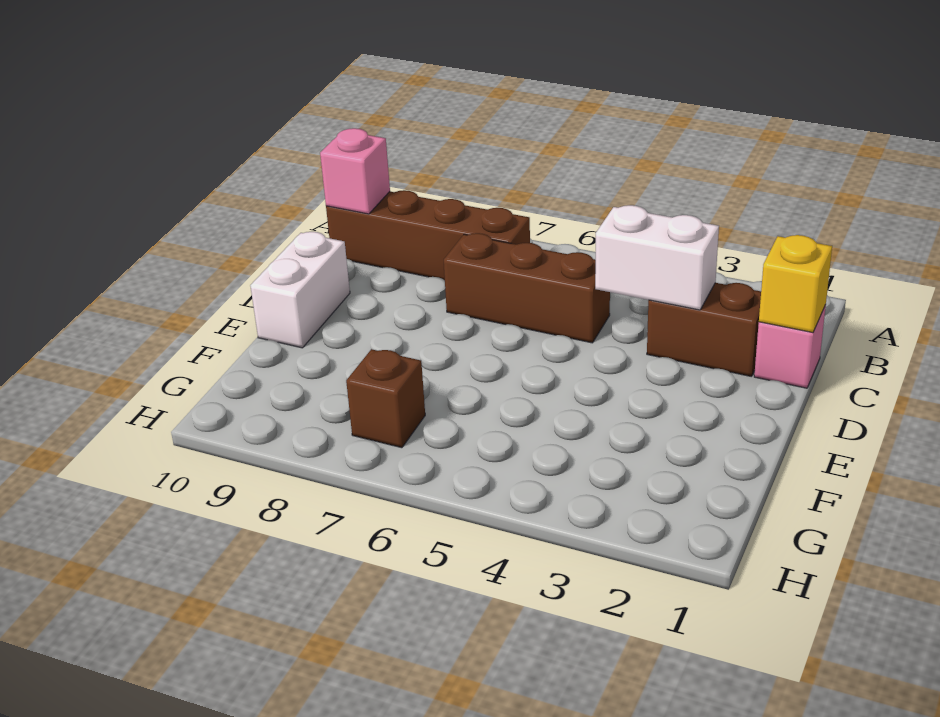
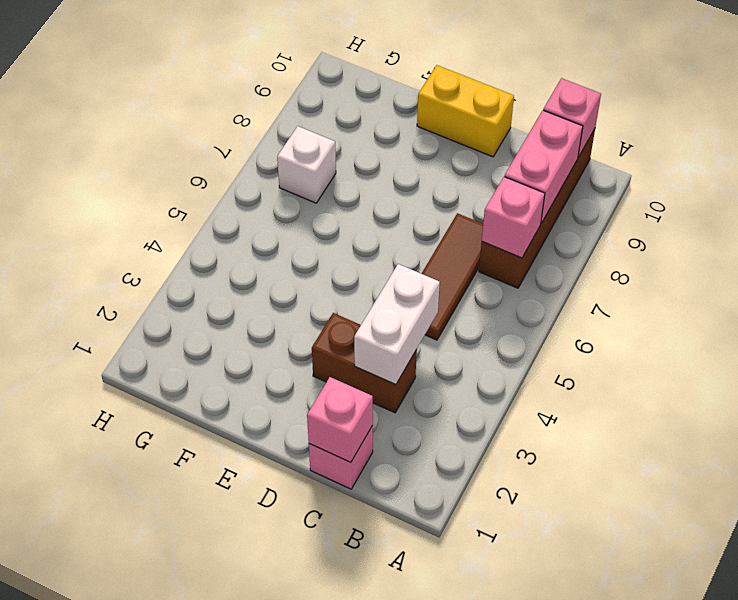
none -> pink 1x1 brick [482,177,545,258]
none -> pink 1x2 brick [505,110,583,223]
yellow 1x1 brick [759,235,832,333] -> pink 1x1 brick [307,377,373,462]
brown 1x2 brick [647,283,761,376] -> brown 1x2 brick turned to [312,313,417,413]
brown 1x3 brick [444,233,610,343] -> brown 1x3 tile [422,213,483,340]
white 1x2 brick [250,232,350,348] -> yellow 1x2 brick [417,65,514,157]
brown 1x1 brick [346,349,425,448] -> white 1x1 brick [277,126,336,203]

